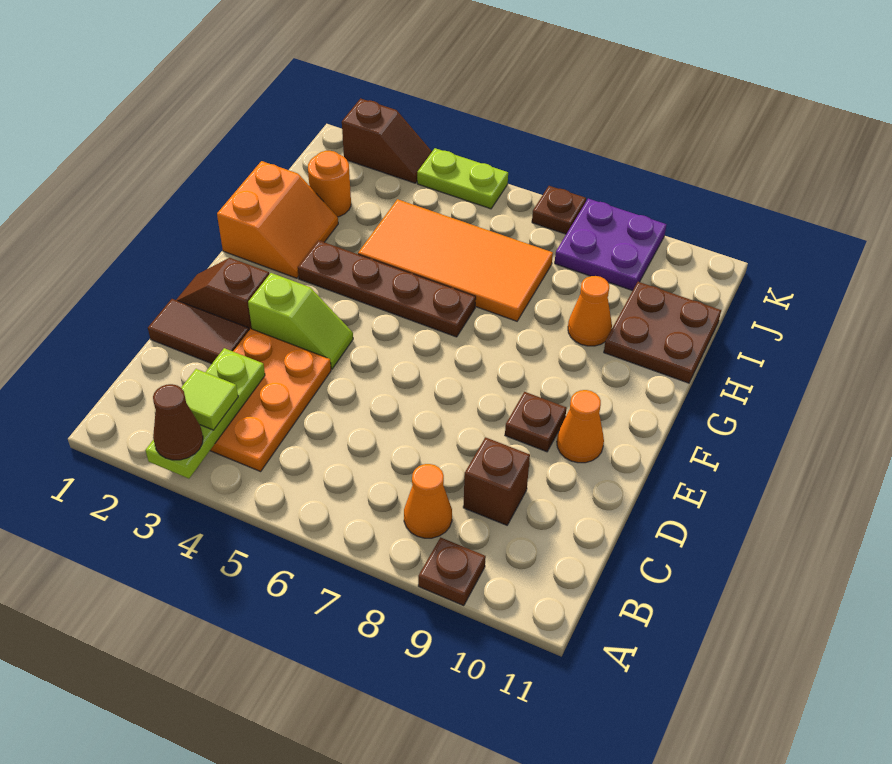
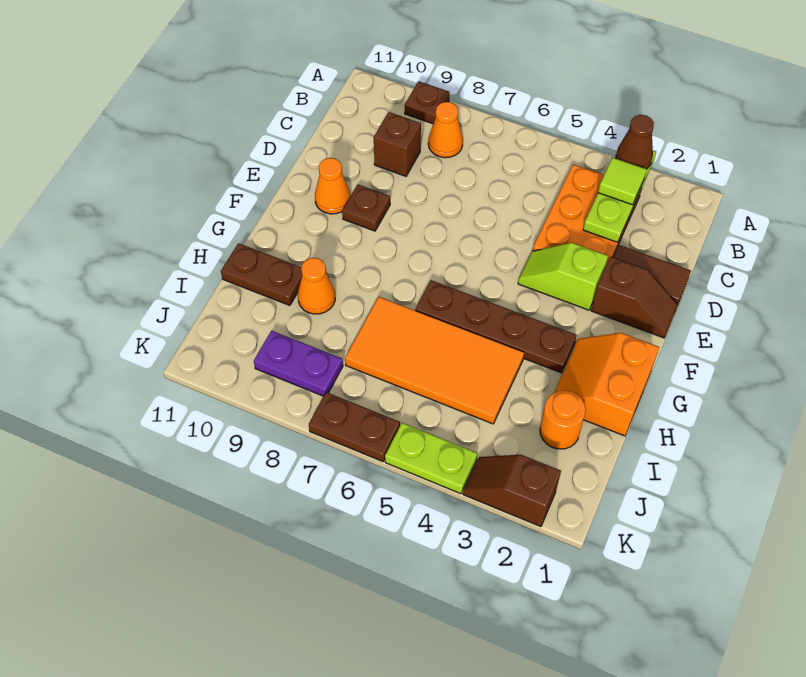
brown 2x2 plate [604,282,721,383] -> brown 1x2 plate [221,243,302,305]
purple 2x2 plate [555,199,666,291] -> purple 1x2 plate [254,331,343,396]
brown 1x1 plate [532,186,586,234] -> brown 1x2 plate [309,392,400,462]

